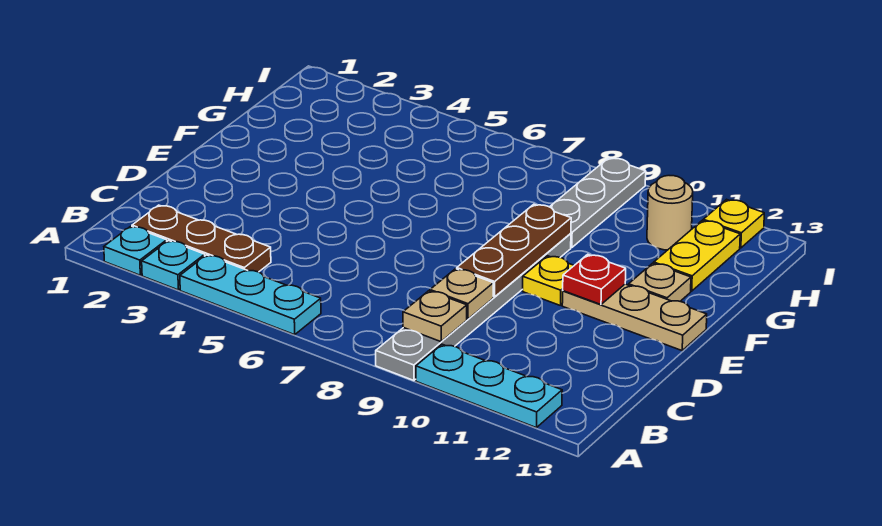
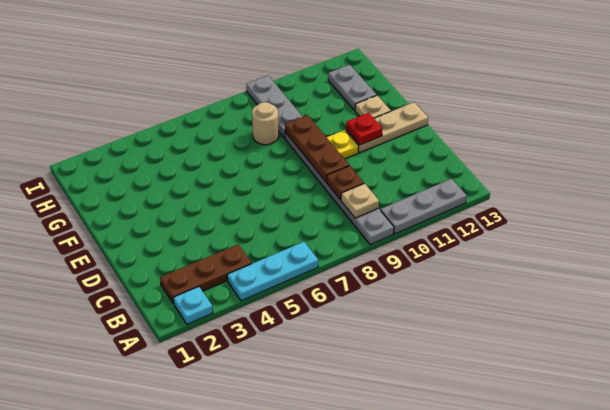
cyan 1x1 plate [142,241,205,290] -> none
cyan 1x3 plate [416,344,562,428] -> grey 1x3 plate [381,179,467,234]
tan 1x1 plate [430,269,493,319] -> brown 1x1 plate [327,166,364,200]
yellow 1x2 plate [654,220,740,291] -> grey 1x2 plate [328,65,377,110]
tan 1x1 round brick [647,176,693,250] -> tan 1x1 round brick moved to [252,102,279,145]
yellow 1x1 plate [703,199,764,248] -> none

